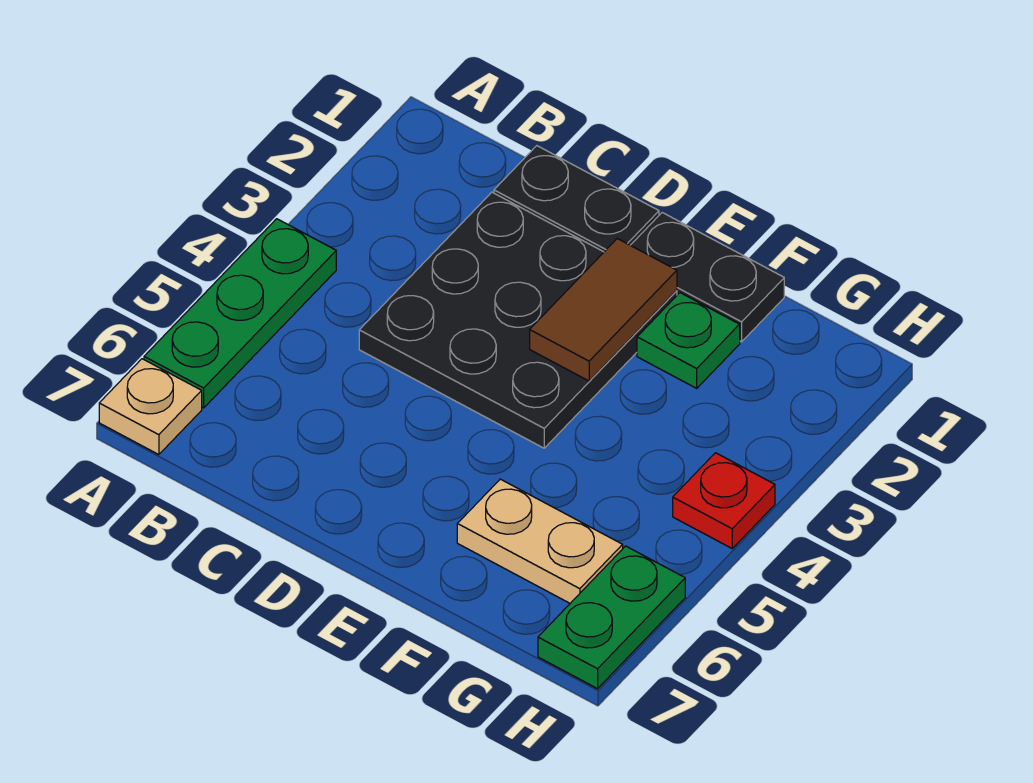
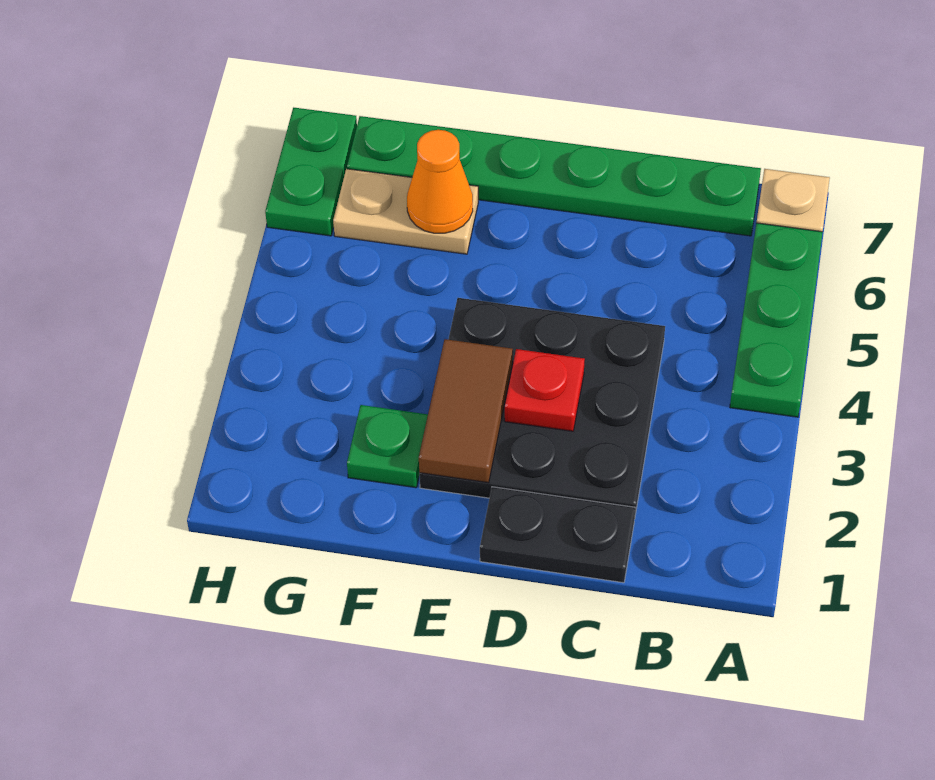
none -> green 1x6 plate [347,116,761,236]
black 1x2 plate [631,213,784,342] -> none
none -> orange 1x1 cone [407,130,473,233]
red 1x1 plate [673,453,775,548] -> red 1x1 plate moved to [505,349,585,431]

